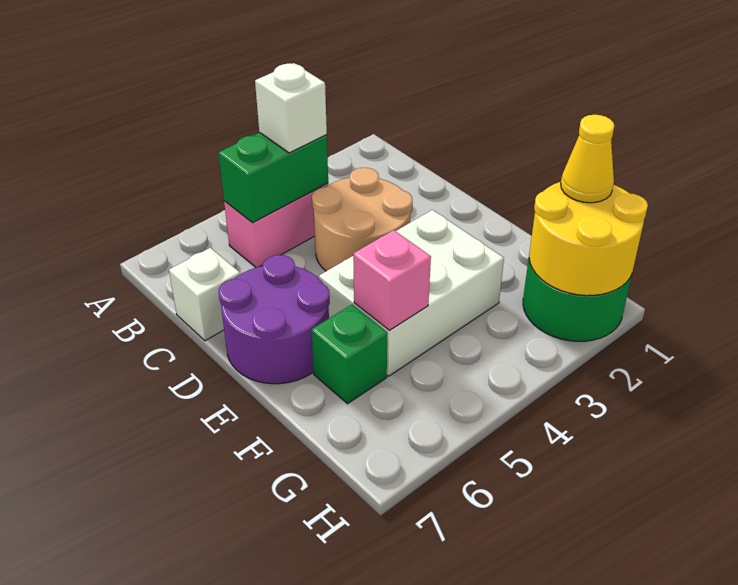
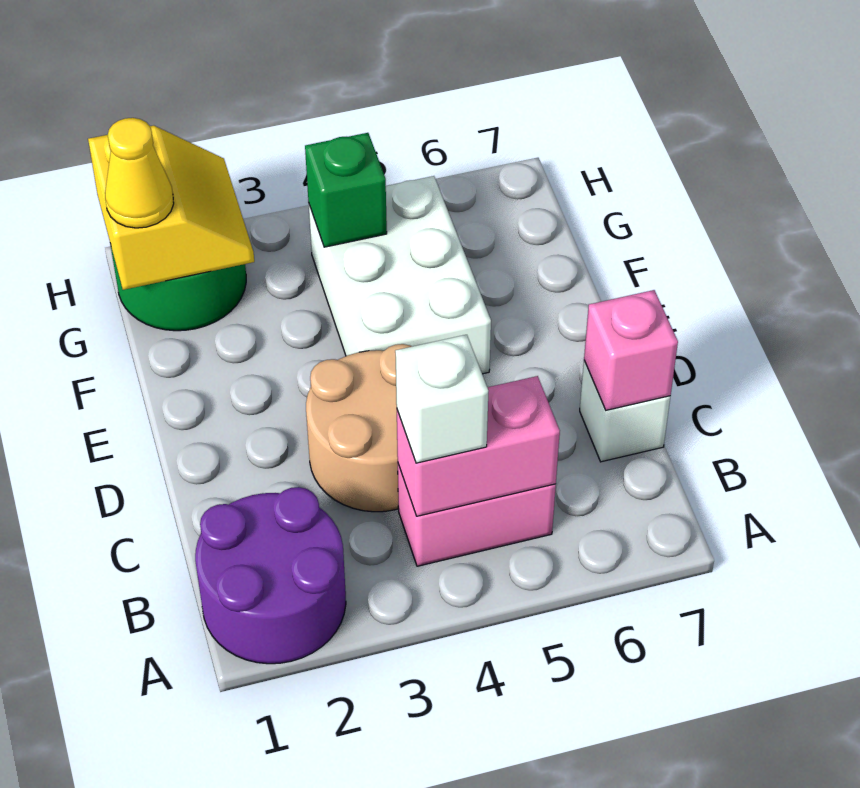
green 1x2 brick [218,133,328,223] -> pink 1x2 brick [397,376,560,516]
purple 2x2 round brick [219,255,330,384] -> purple 2x2 round brick moved to [195,487,346,664]
white 2x3 brick [319,210,504,376] -> white 2x3 brick turned to [309,176,491,374]
pink 1x1 brick [353,230,431,331] -> pink 1x1 brick moved to [584,290,678,410]
green 1x1 brick [311,305,387,404] -> green 1x1 brick moved to [305,133,387,247]
yellow 2x2 round brick [529,182,648,296] -> yellow 2x2 slope [88,126,254,290]

